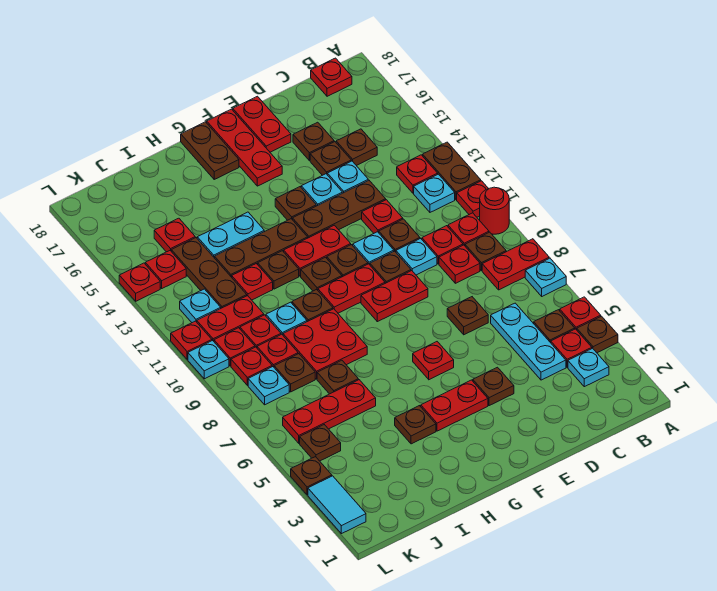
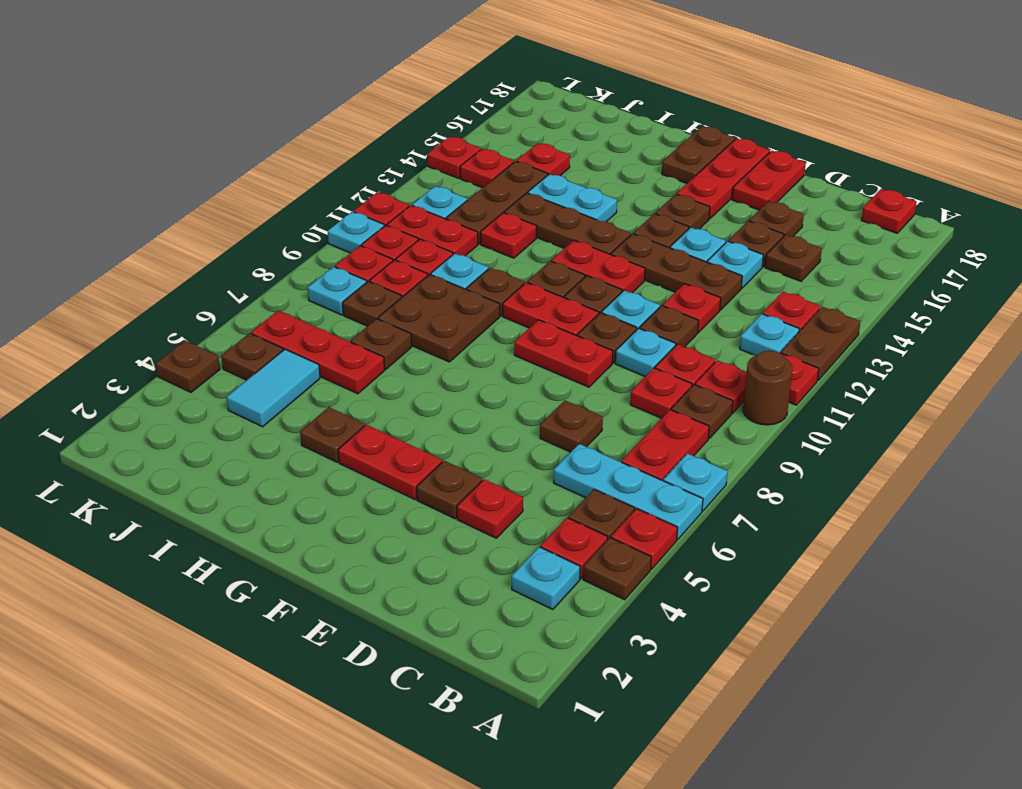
red 1x2 plate [482,239,549,290] -> red 1x2 plate turned to [621,410,709,481]
red 1x1 round brick [480,187,509,234] -> brown 1x1 round brick [743,351,792,425]
cyan 1x3 plate [491,303,566,380] -> cyan 1x3 plate turned to [554,444,703,540]
red 1x1 plate [413,342,454,380] -> red 1x1 plate moved to [457,479,523,538]
red 2x2 plate [283,309,367,379] -> brown 2x2 plate [378,275,500,362]
brown 1x1 plate [258,251,299,289] -> brown 1x1 plate moved to [655,194,710,229]
cyan 1x2 tile [308,476,366,534] -> cyan 1x2 tile moved to [227,349,320,427]

